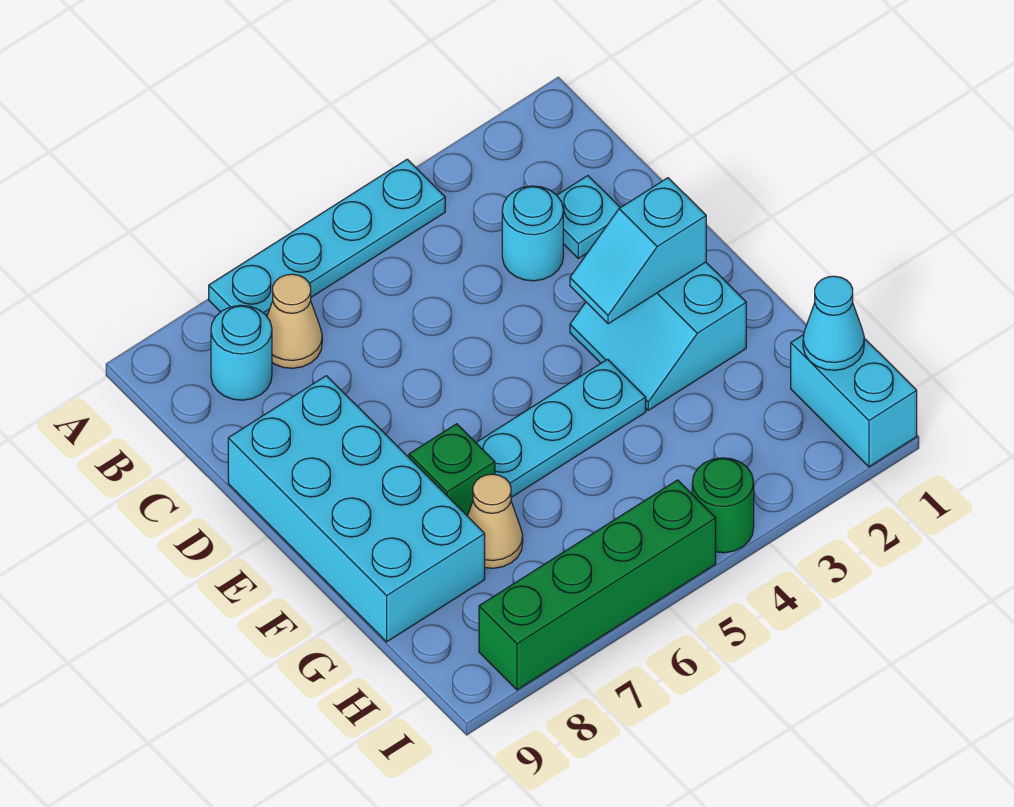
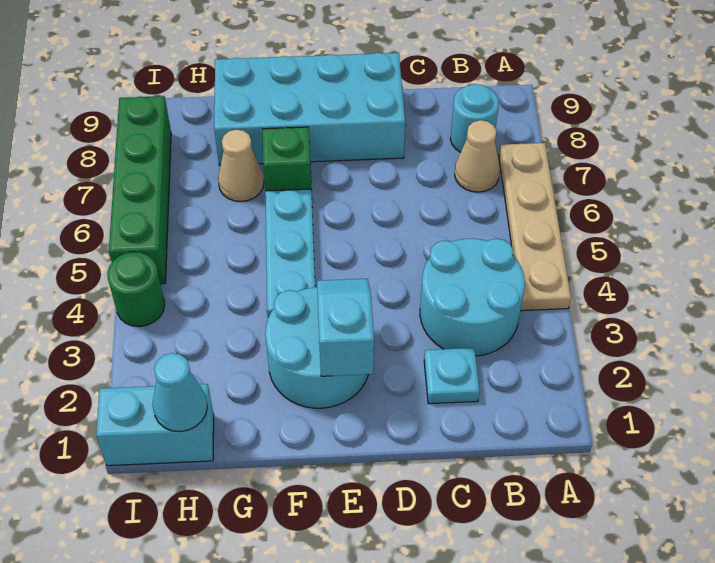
cyan 1x4 plate [209,159,445,316] -> tan 1x4 plate [499,143,571,311]
cyan 1x1 round brick [502,186,563,281] -> cyan 2x2 round brick [420,239,525,356]
cyan 2x2 slope [570,262,746,410] -> cyan 2x2 round brick [265,288,368,408]

